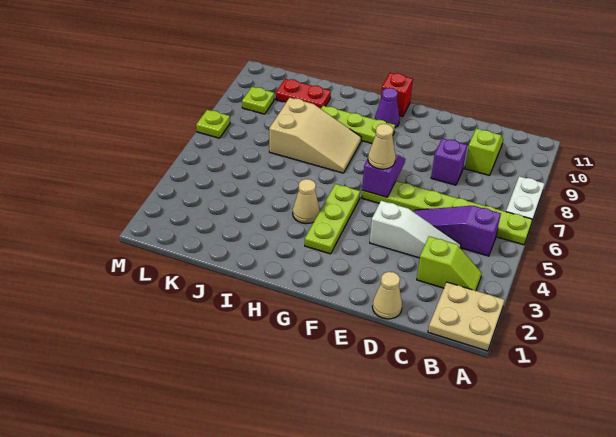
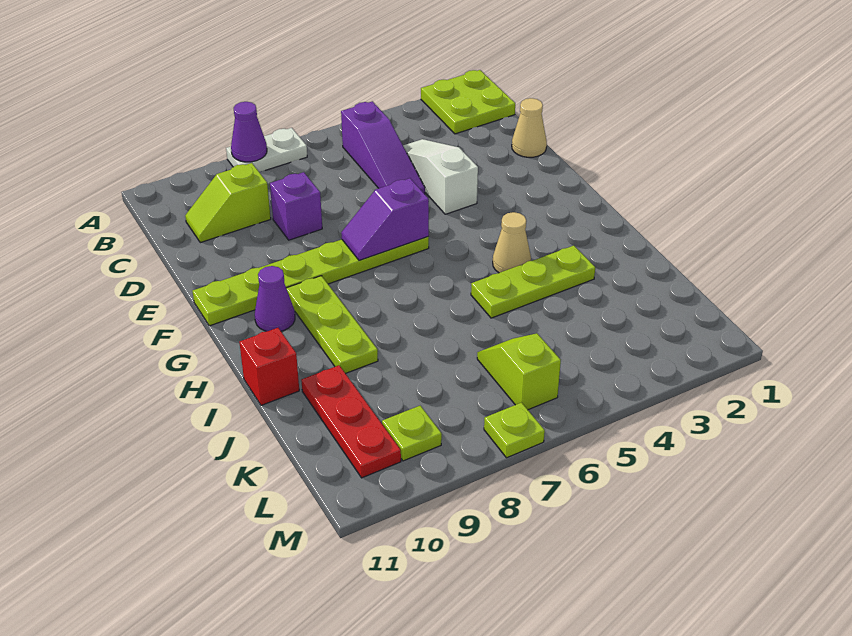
tan 2x2 plate [428,282,504,351] -> lime 2x2 plate [421,70,515,134]
lime 1x6 plate [361,181,532,245] -> lime 1x6 plate turned to [192,237,429,326]
none -> purple 1x1 cone [231,102,267,162]
lime 1x2 slope [417,236,482,291] -> lime 1x2 slope moved to [477,333,561,410]
tan 1x1 cone [368,124,396,169] -> none
lime 1x3 plate [305,184,360,254] -> lime 1x3 plate moved to [471,246,595,318]
red 1x1 brick [381,73,413,117] -> red 1x1 brick moved to [239,328,299,405]
tan 2x3 slope [269,98,361,173] -> none
red 1x2 plate [276,79,331,109] -> red 1x3 plate [301,365,401,478]

